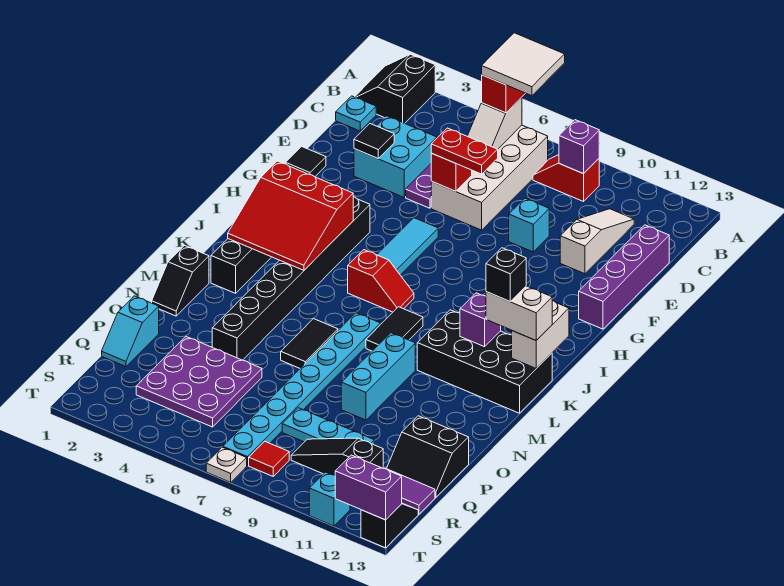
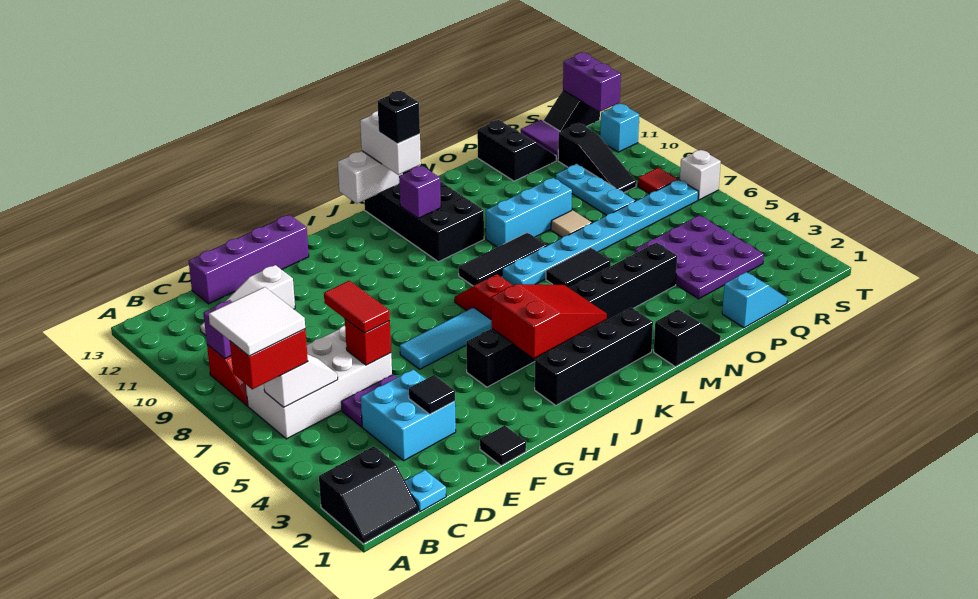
red 1x2 plate [431,128,498,174] -> red 1x2 tile [324,281,390,333]
cyan 1x1 brick [509,198,549,252] -> none
red 3x3 slope [228,161,353,270] -> red 2x3 slope [491,284,607,358]
black 1x2 tile [366,307,423,351] -> black 1x3 tile [459,233,547,286]
none -> tan 1x1 tile [551,210,592,237]
white 1x1 plate [206,447,247,482] -> white 1x1 brick [680,150,721,200]

